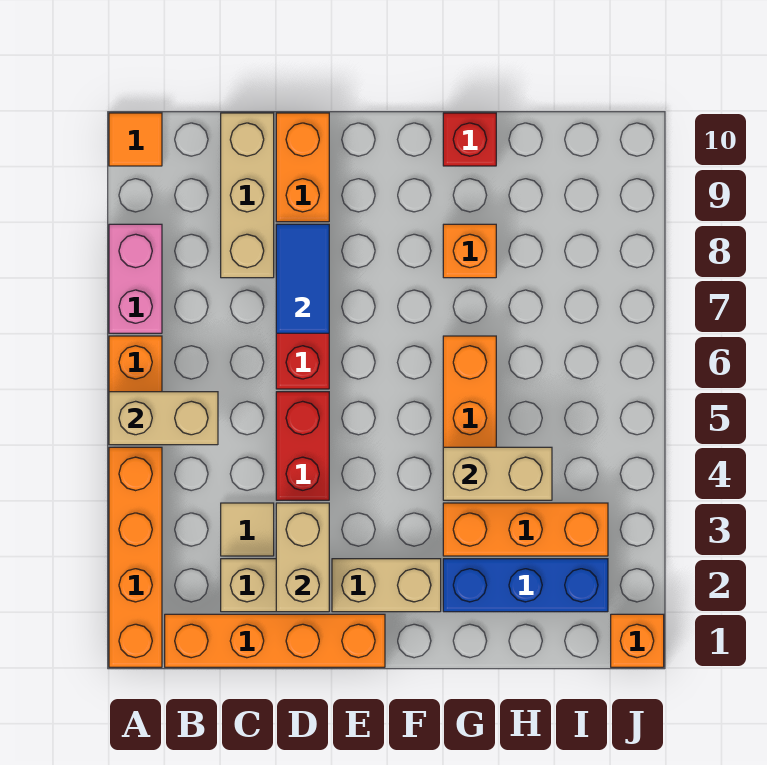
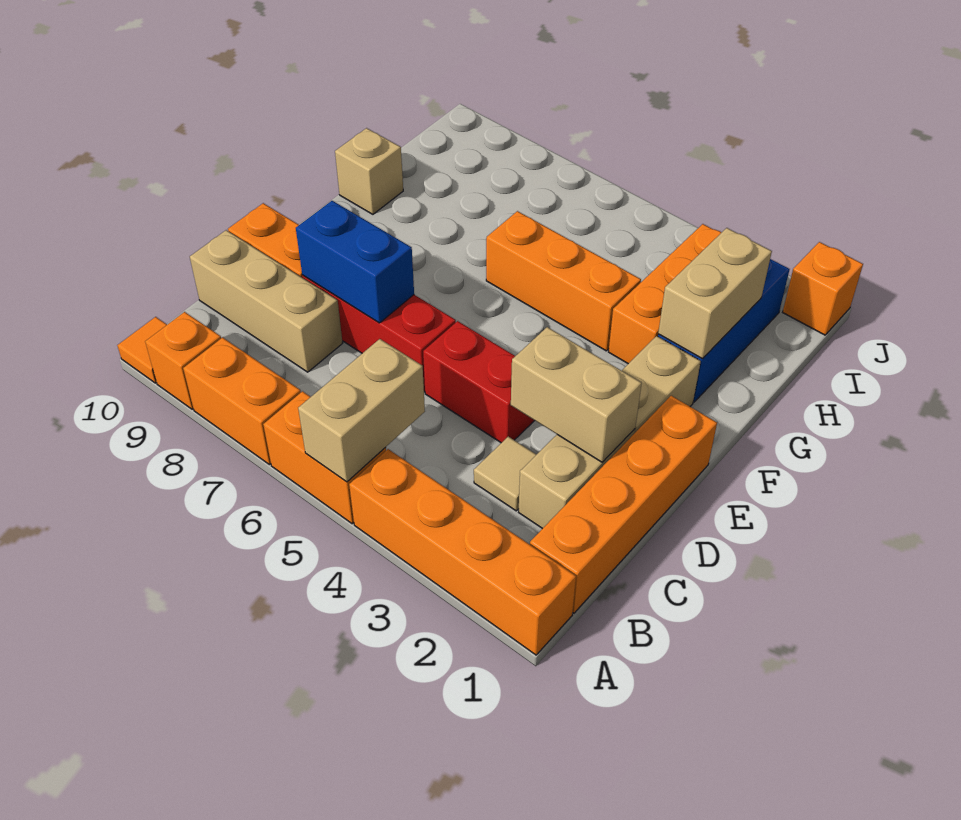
pink 1x2 brick [109,224,162,333] -> orange 1x2 brick [183,338,301,465]
blue 1x2 tile [276,224,329,333] -> blue 1x2 brick [296,201,414,323]
tan 1x2 brick [443,447,552,500] -> tan 1x2 brick moved to [658,228,772,359]
orange 1x1 brick [443,224,496,278] -> orange 1x1 brick moved to [145,312,221,409]
red 1x1 brick [443,113,496,166] -> tan 1x1 brick [335,128,403,214]

